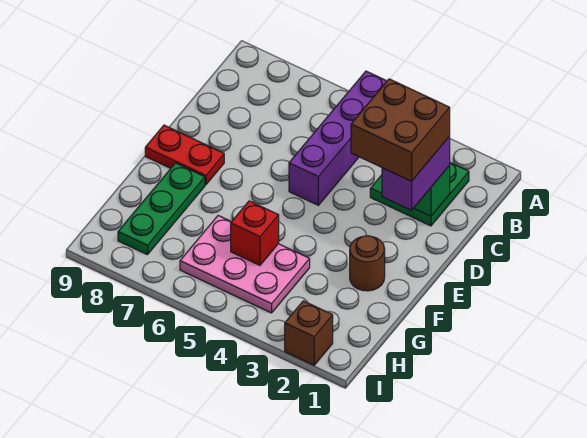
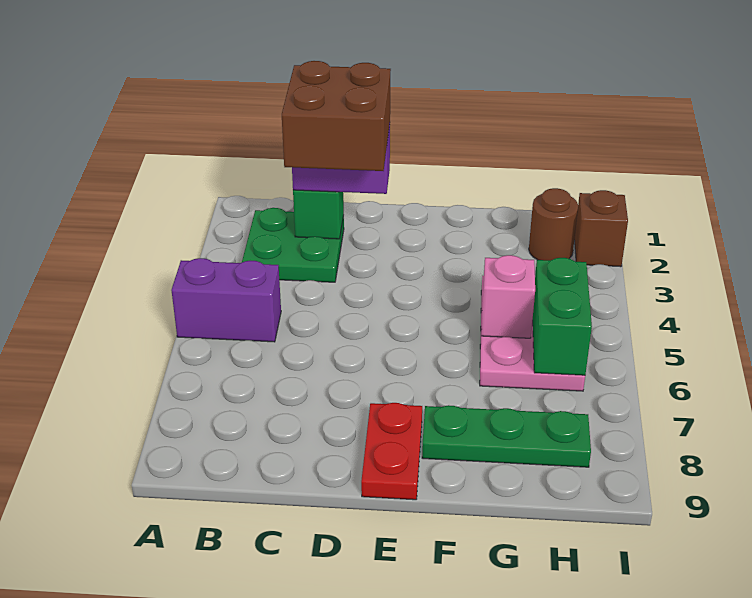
purple 1x4 brick [289,71,387,205] -> purple 1x2 brick [171,258,281,342]
brown 1x1 round brick [350,236,385,291] -> brown 1x1 round brick moved to [529,188,578,260]
red 1x1 brick [231,201,279,265] -> pink 1x1 brick [481,255,535,338]
none -> green 1x2 brick [533,258,592,375]

